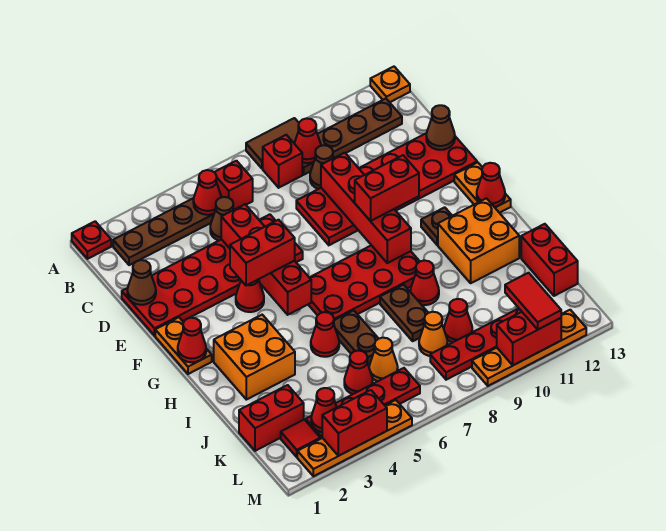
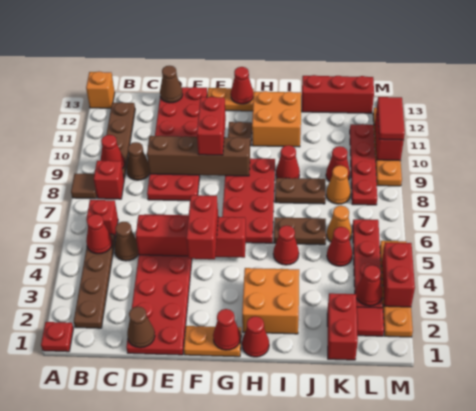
brown 1x2 tile [246,118,299,168] -> brown 1x1 tile [71,174,97,199]
orange 1x1 plate [370,67,410,102] -> orange 1x1 brick [86,71,115,108]
red 1x4 brick [321,153,411,263] -> brown 1x4 brick [147,136,250,176]
red 1x1 cone [236,280,264,312] -> red 1x1 cone moved to [242,316,269,357]
red 1x2 brick [521,224,578,296] -> red 1x3 brick [302,75,374,113]
red 1x2 tile [505,273,561,329] -> red 1x2 tile turned to [377,97,405,140]

